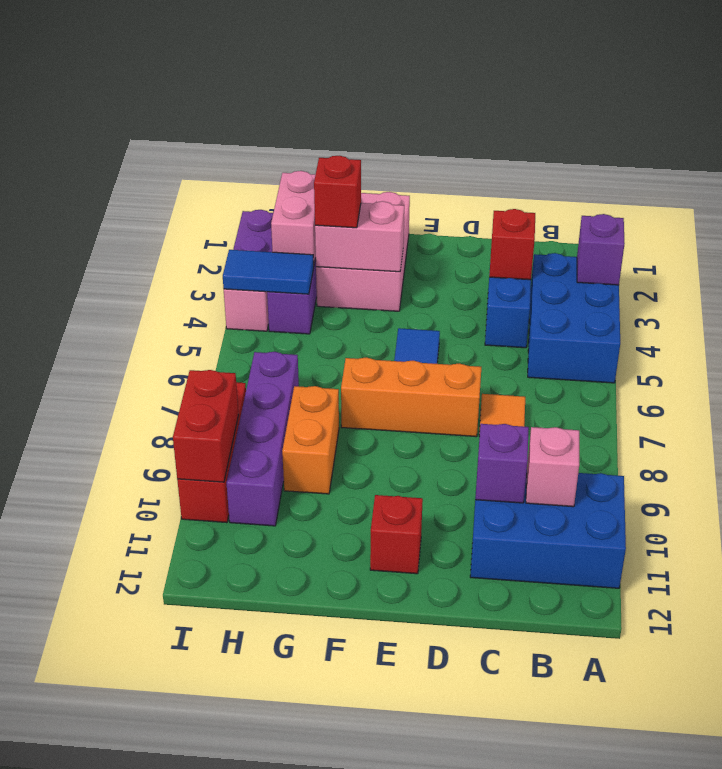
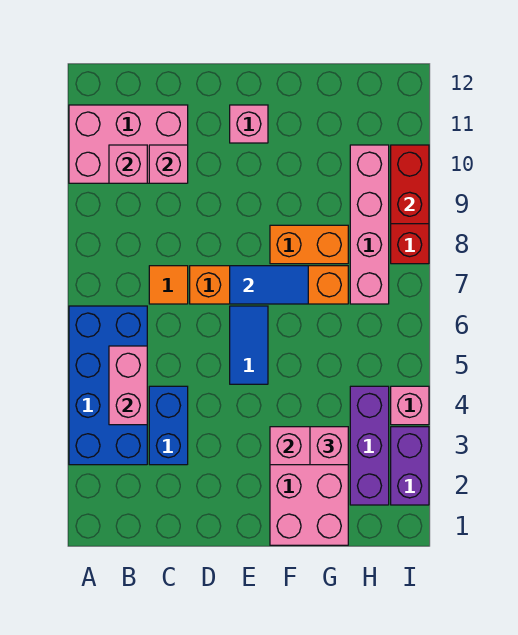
blue 2x3 brick [528,253,620,383] -> blue 2x4 brick [69,306,147,465]
purple 1x1 brick [577,214,625,285] -> none
blue 2x3 brick [470,472,626,588] -> pink 2x3 brick [69,105,188,183]
red 1x1 brick [489,209,535,280] -> none
purple 1x1 brick [475,424,529,503] -> pink 1x1 brick [149,145,188,183]
orange 1x3 brick [341,358,481,437] -> orange 1x4 brick [190,266,348,304]
red 1x1 brick [370,495,423,574] -> pink 1x1 brick [230,105,268,143]
red 1x1 brick [314,156,361,228] -> pink 1x1 brick [310,427,348,465]
orange 1x2 brick [282,386,339,494] -> orange 1x2 brick turned to [270,225,348,264]
pink 1x2 brick [271,171,316,264] -> pink 1x2 brick moved to [109,346,147,425]
blue 1x2 tile [223,250,314,294] -> blue 1x2 tile moved to [230,266,308,304]
purple 1x4 brick [227,352,299,526] -> pink 1x4 brick [350,145,389,304]

